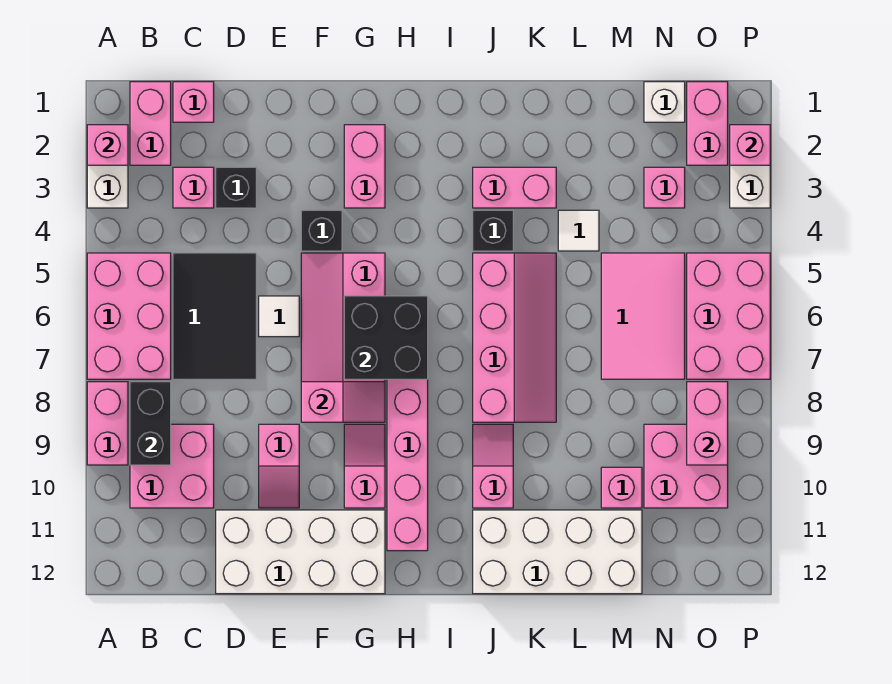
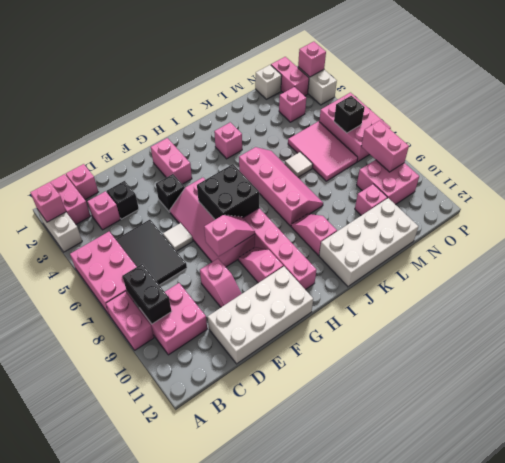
pink 1x2 brick [473,167,556,208] -> pink 1x1 brick [214,122,242,159]
black 1x1 brick [473,210,513,251] -> black 1x1 brick moved to [334,96,365,133]
white 1x1 tile [558,210,599,251] -> white 1x1 tile moved to [285,152,313,177]

